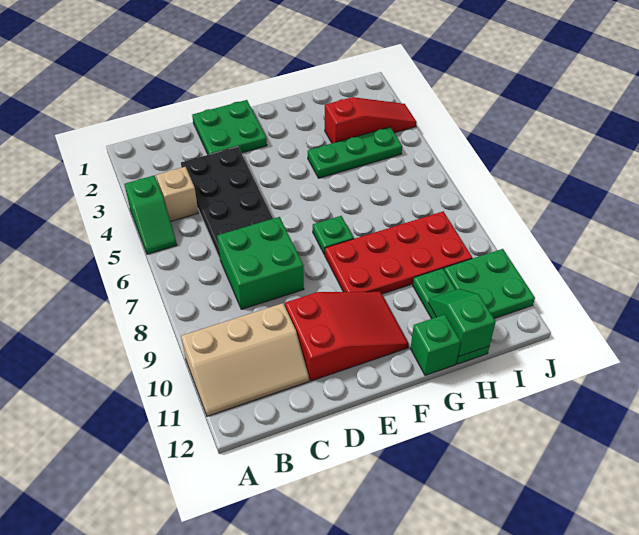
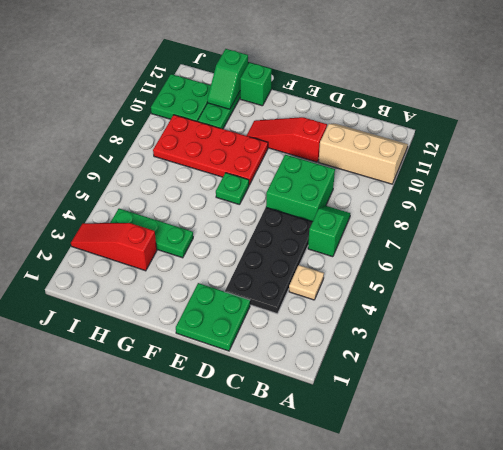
green 1x2 slope [124,176,177,254] -> green 1x2 slope moved to [308,206,350,257]
tan 1x1 brick [156,167,198,221] -> tan 1x1 plate [289,265,324,300]
red 2x3 slope [285,292,409,381] -> red 1x3 slope [246,117,327,162]

